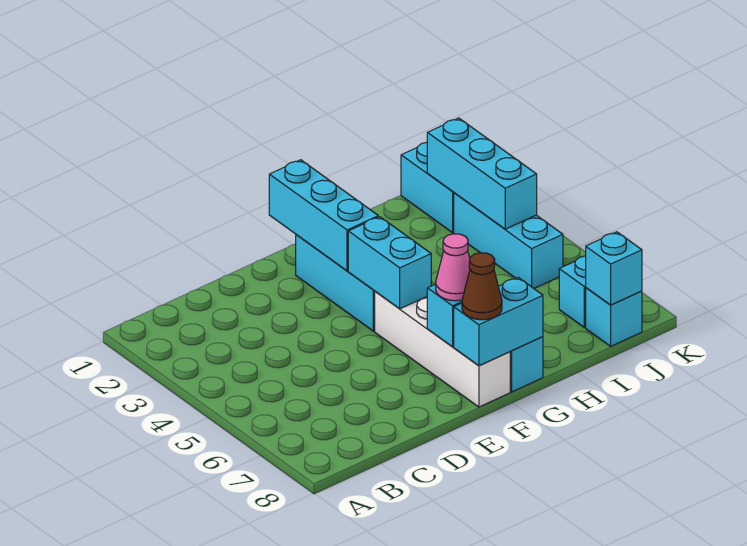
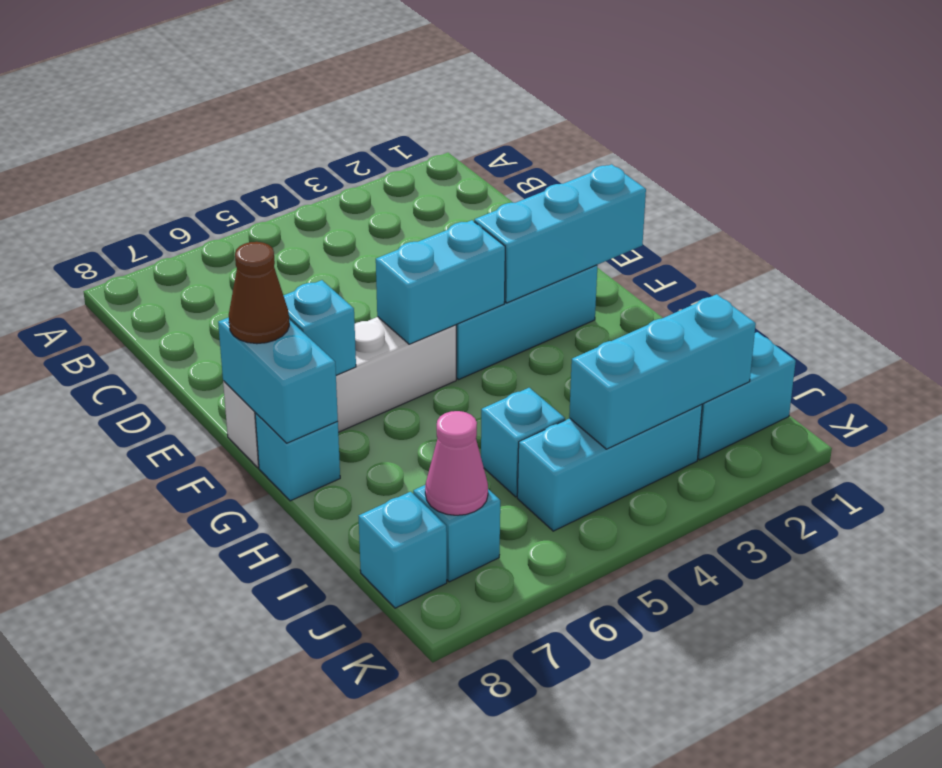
pink 1x1 cone [436,234,470,301] -> pink 1x1 cone moved to [425,411,488,515]
cyan 1x1 brick [586,232,642,305] -> cyan 1x1 brick moved to [481,388,565,497]

